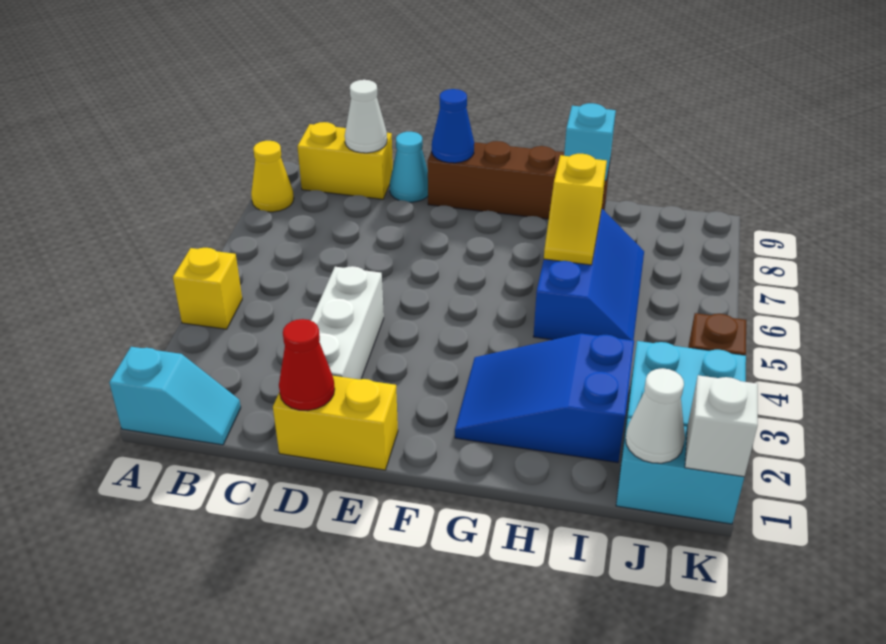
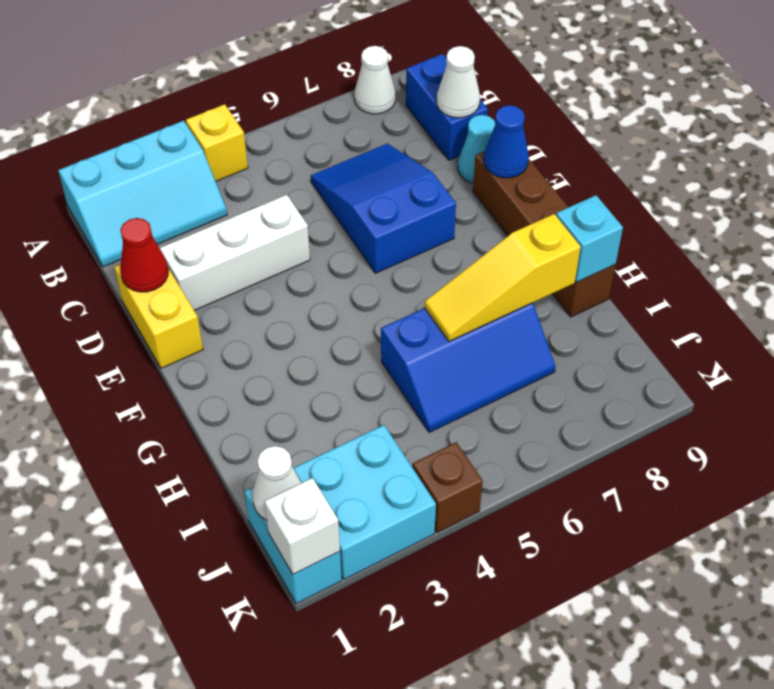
cyan 1x2 slope [109,347,241,445] -> cyan 2x3 slope [58,121,227,267]
yellow 1x1 cone [251,141,294,212] -> white 1x1 cone [355,46,395,114]
yellow 1x2 brick [297,122,393,199] -> blue 1x2 brick [406,54,488,160]
blue 2x3 slope [455,333,634,463] -> blue 2x3 slope moved to [311,143,456,273]
yellow 1x2 slope [544,154,607,265] -> yellow 1x3 slope [425,214,581,341]

